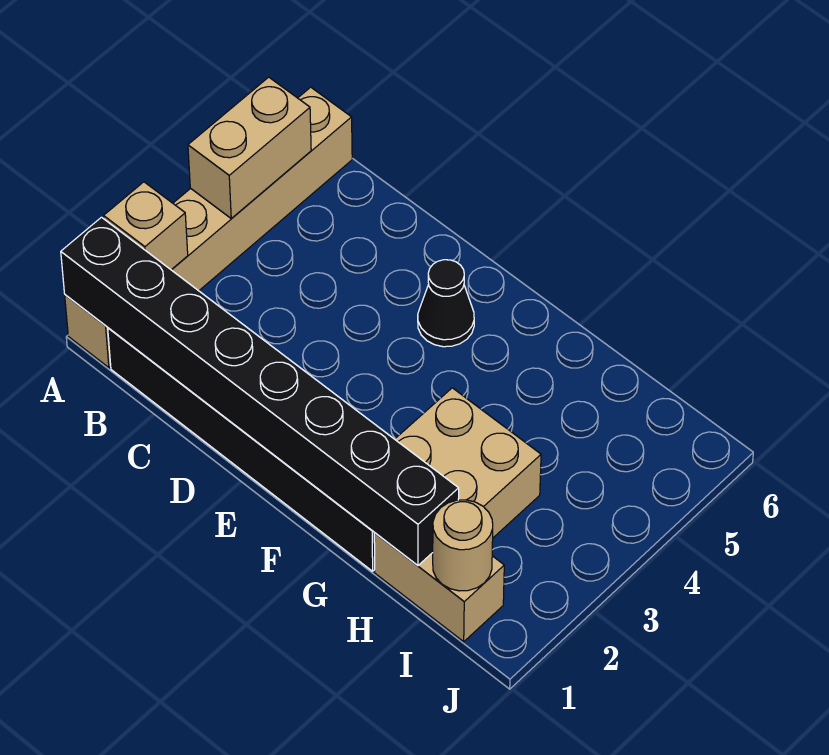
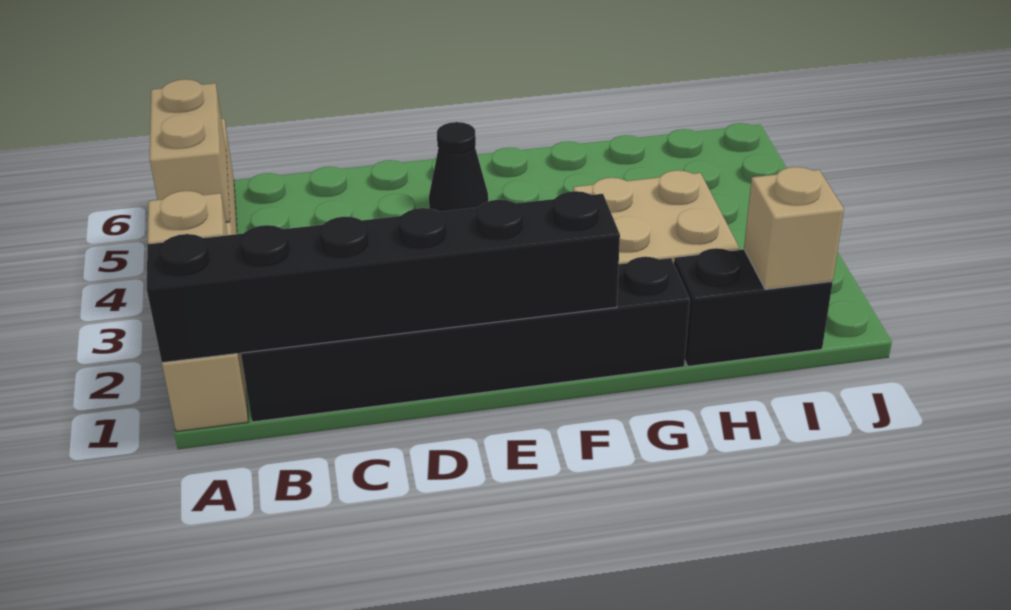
black 1x8 brick [61,217,459,565] -> black 1x6 brick [147,191,620,363]
tan 1x2 brick [374,533,504,642] -> black 1x2 brick [674,248,833,366]
tan 1x1 round brick [433,500,493,591] -> tan 1x1 brick [744,167,844,289]

